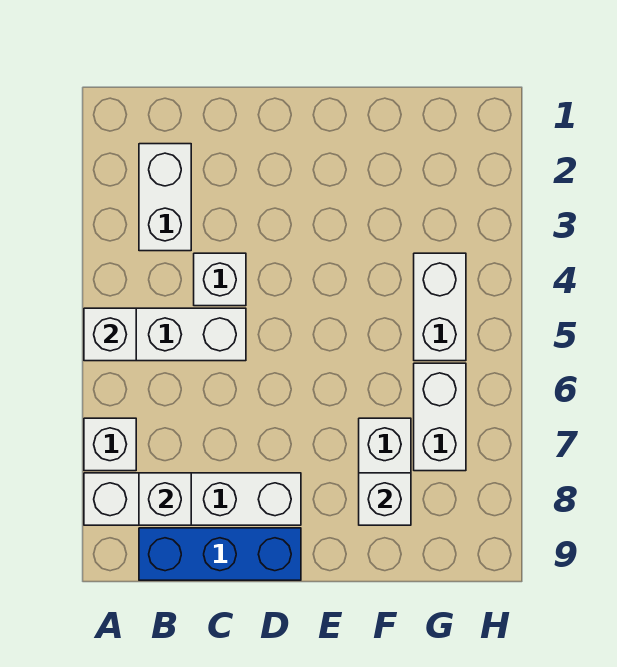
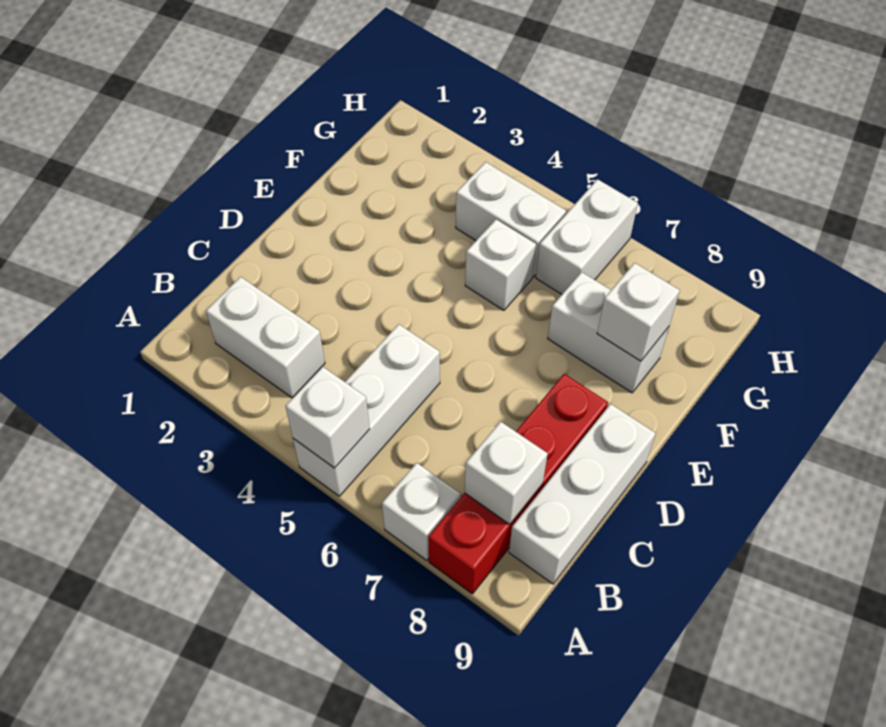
white 1x4 brick [84,473,301,525] -> red 1x4 brick [428,374,608,594]
blue 1x3 brick [139,528,301,580] -> white 1x3 brick [509,404,656,584]
white 1x1 brick [194,253,246,306] -> white 1x1 brick moved to [465,219,536,310]
white 1x2 brick [414,363,466,471] -> white 1x2 brick turned to [536,179,638,294]

